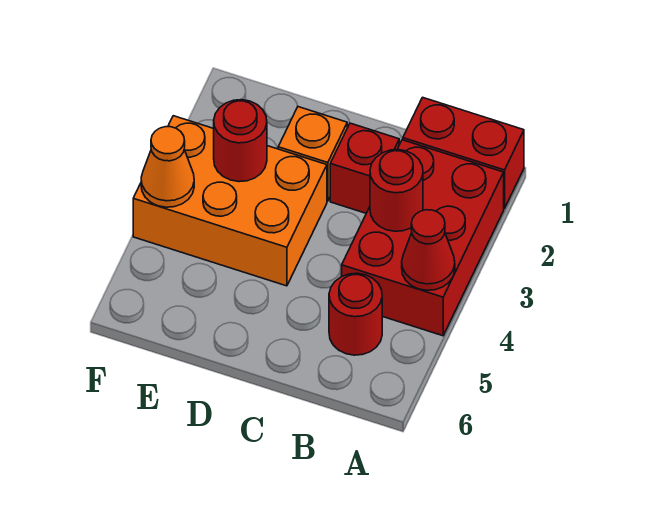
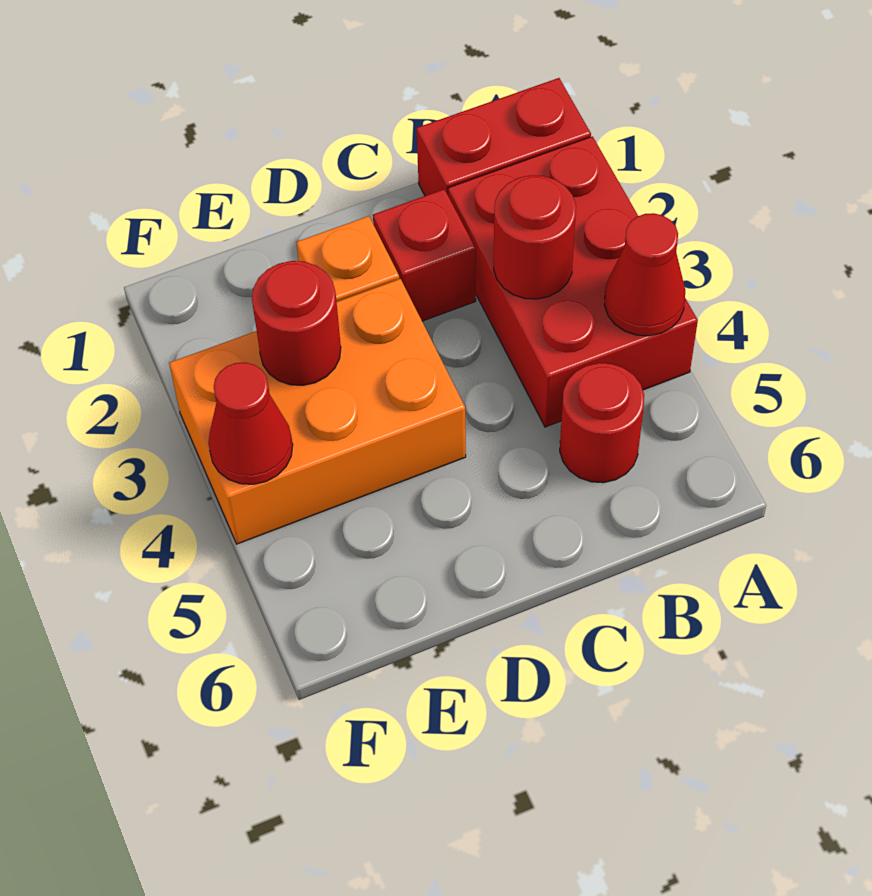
orange 1x1 cone [141,127,194,207] -> red 1x1 cone [208,363,293,484]

